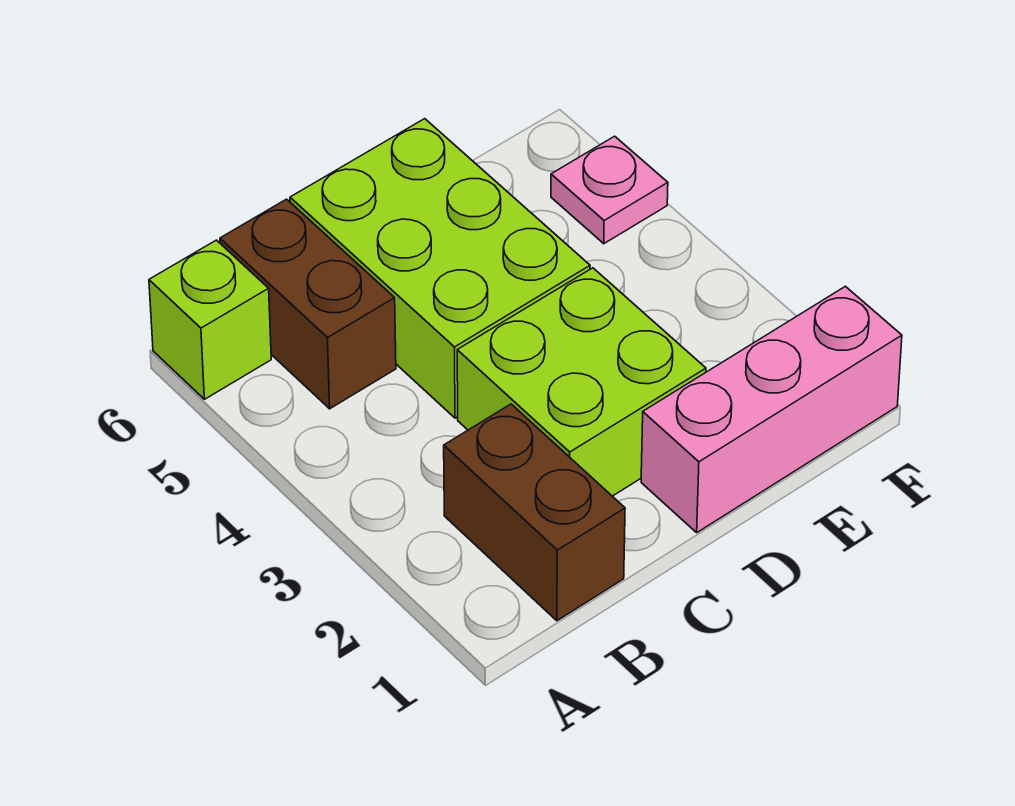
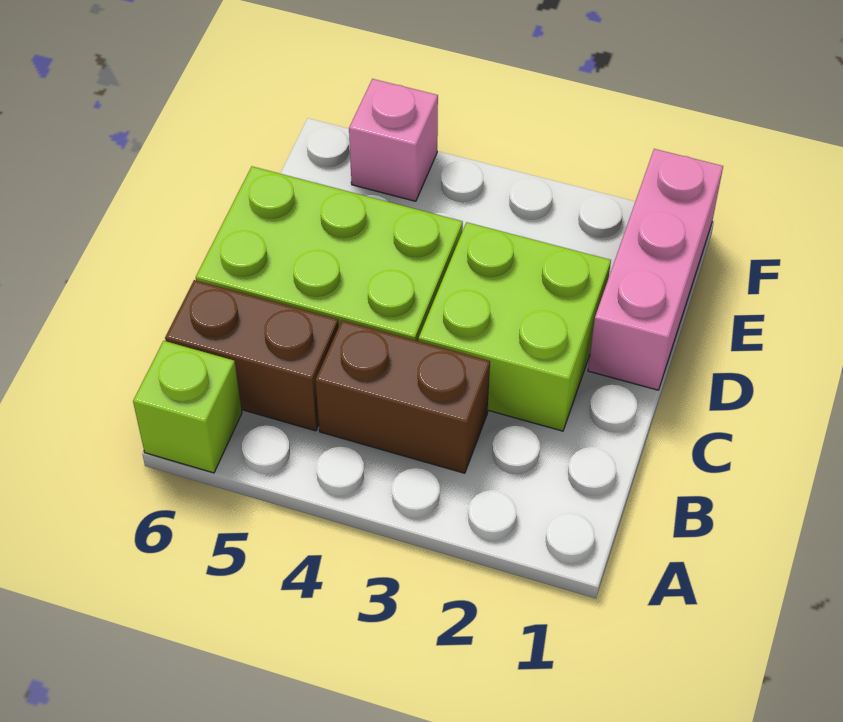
brown 1x2 brick [444,404,625,621] -> brown 1x2 brick moved to [315,321,490,473]
pink 1x1 plate [551,136,668,244] -> pink 1x1 brick [349,79,438,201]

